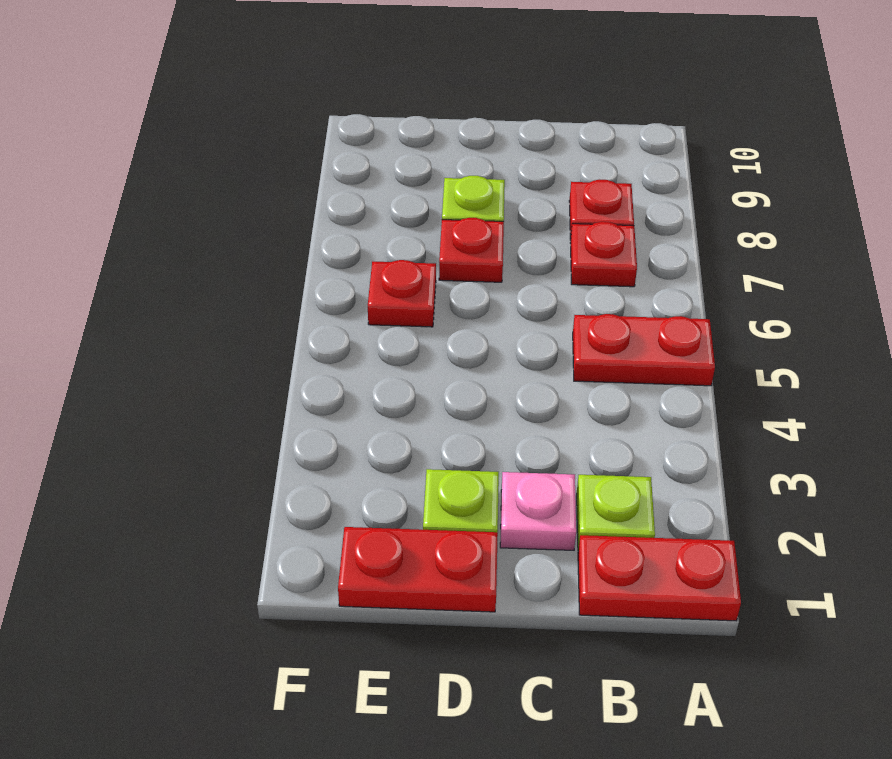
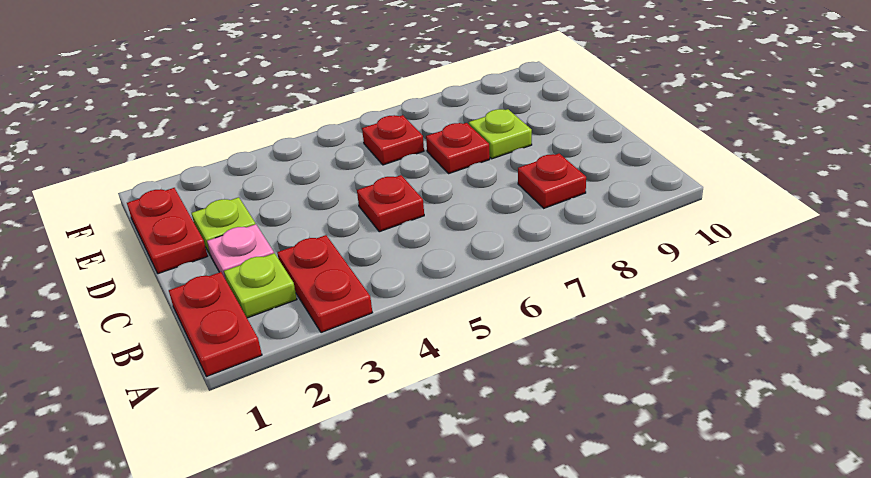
red 1x2 plate [573,314,715,386] -> red 1x2 plate moved to [277,235,372,333]
red 1x1 plate [570,222,637,287] -> red 1x1 plate moved to [357,175,424,232]

